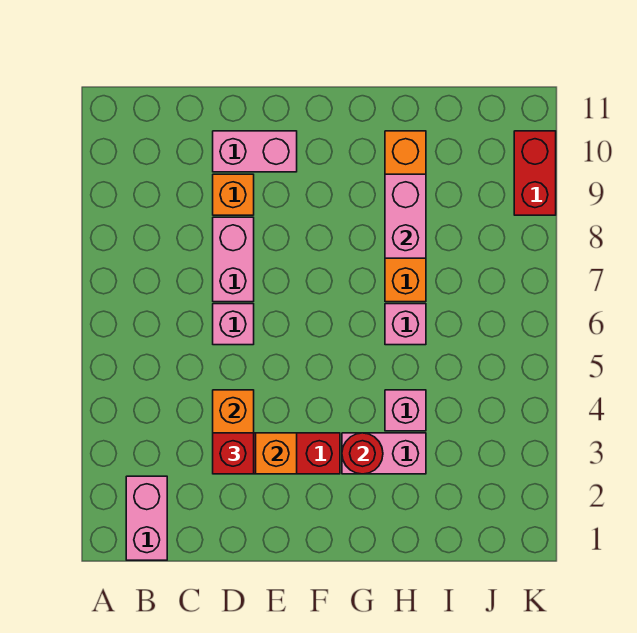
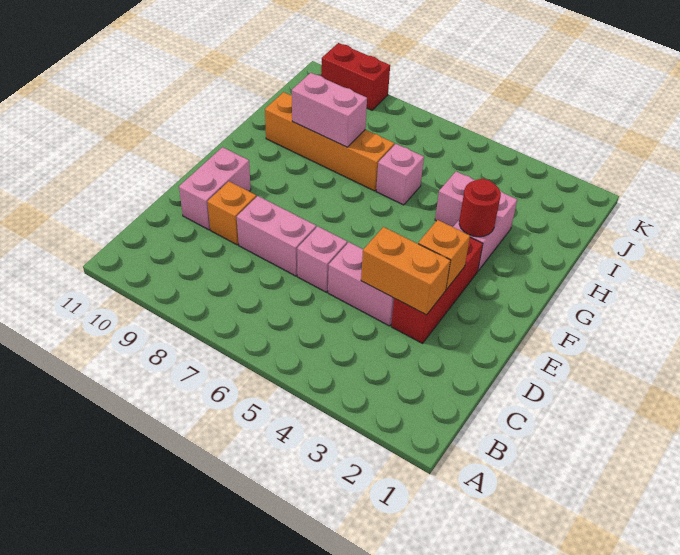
pink 1x2 brick [126,476,167,560] -> pink 1x2 brick moved to [328,242,394,326]
red 1x1 brick [213,433,254,474] -> none

